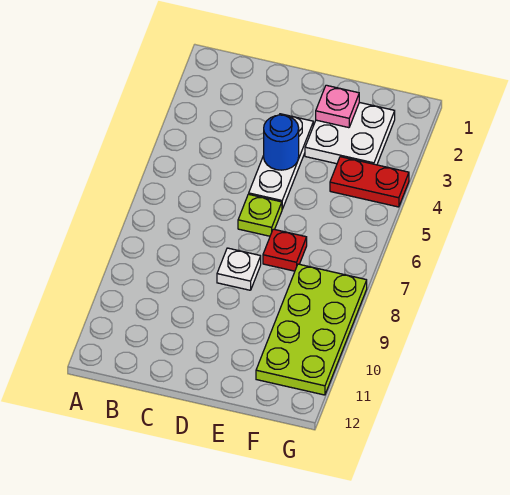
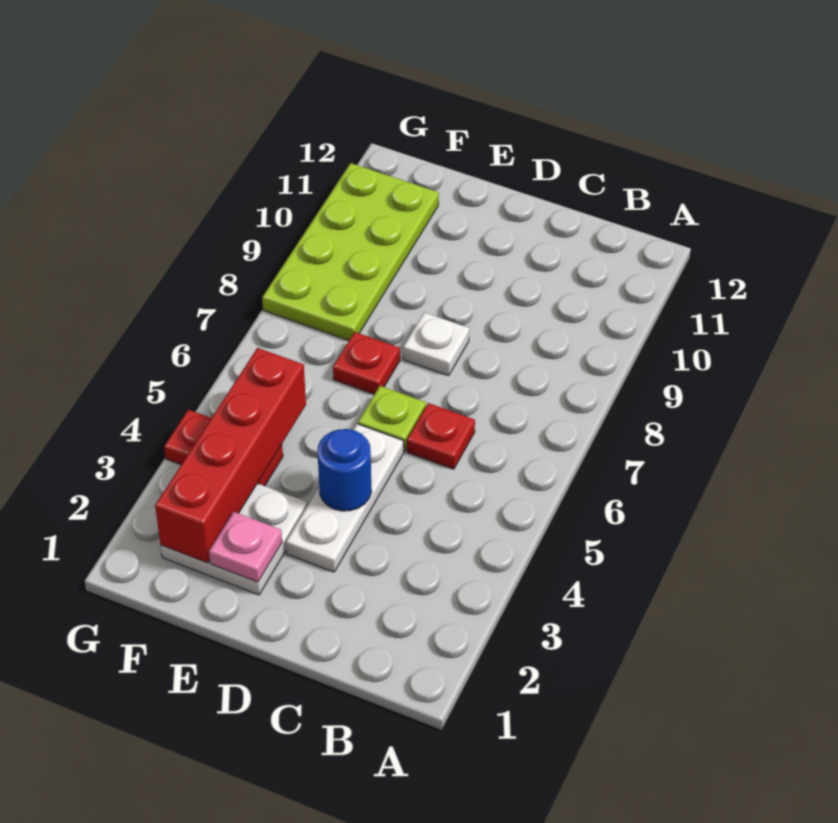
none -> red 1x1 plate [407,403,475,469]
none -> red 1x4 brick [155,348,306,563]

